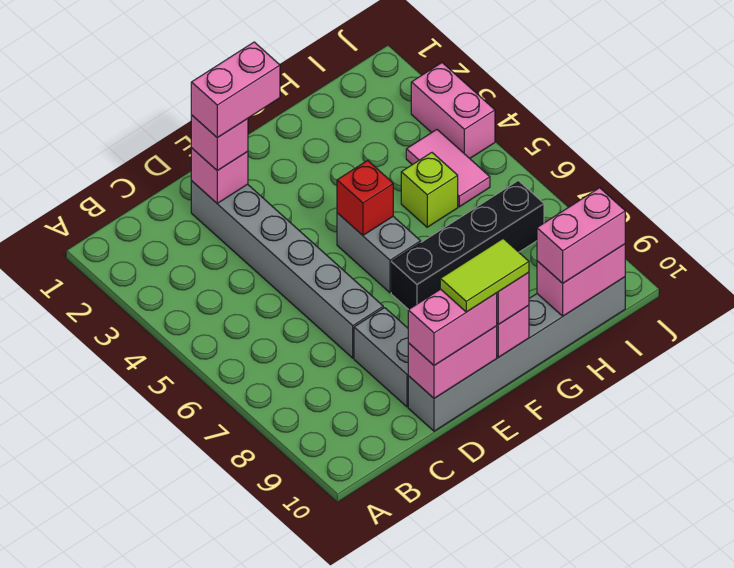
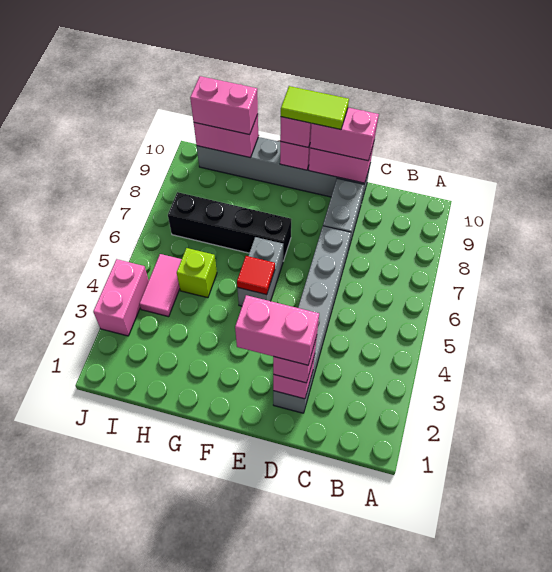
red 1x1 brick [337,160,393,235] -> red 1x1 tile [237,256,275,295]

